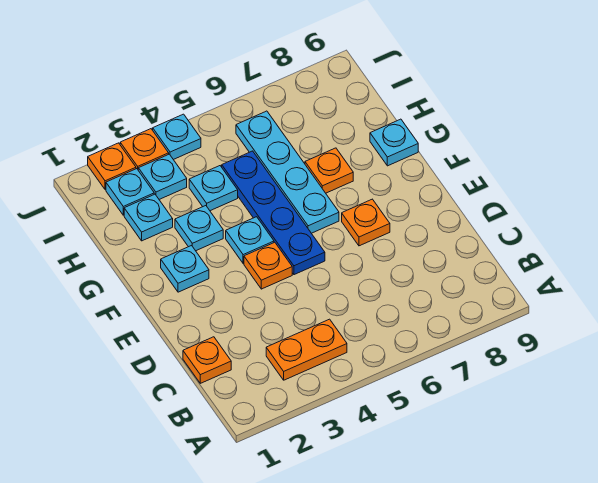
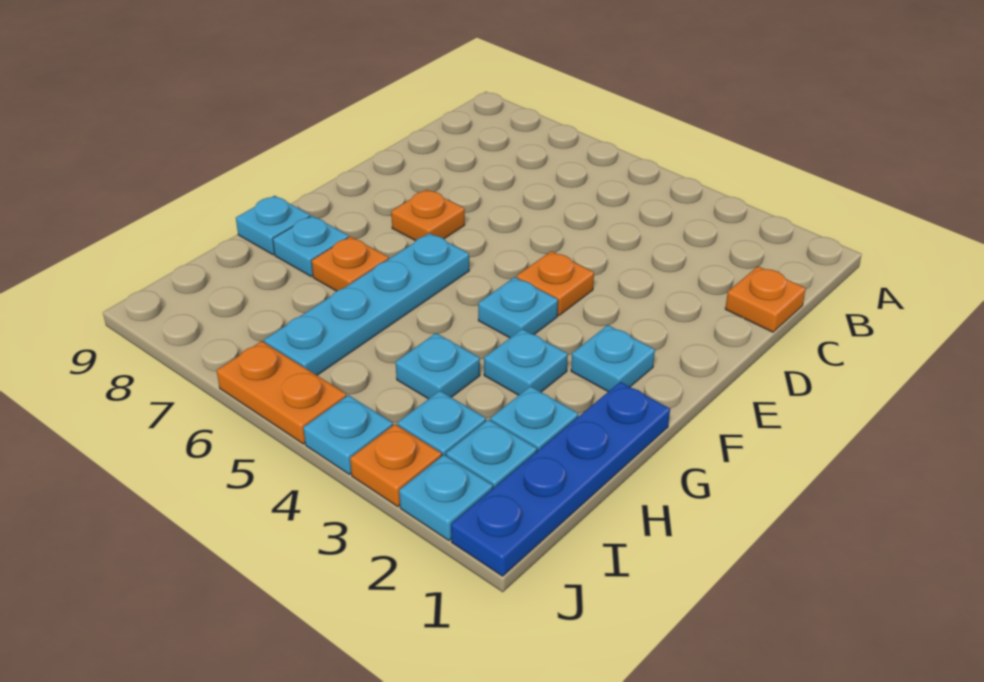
orange 1x2 plate [266,319,347,380] -> orange 1x2 plate moved to [217,341,346,444]
blue 1x4 plate [222,151,325,275] -> blue 1x4 plate moved to [451,382,670,576]
none -> cyan 1x1 plate [273,216,349,277]
orange 1x1 plate [88,143,136,190] -> cyan 1x1 plate [399,455,493,541]

